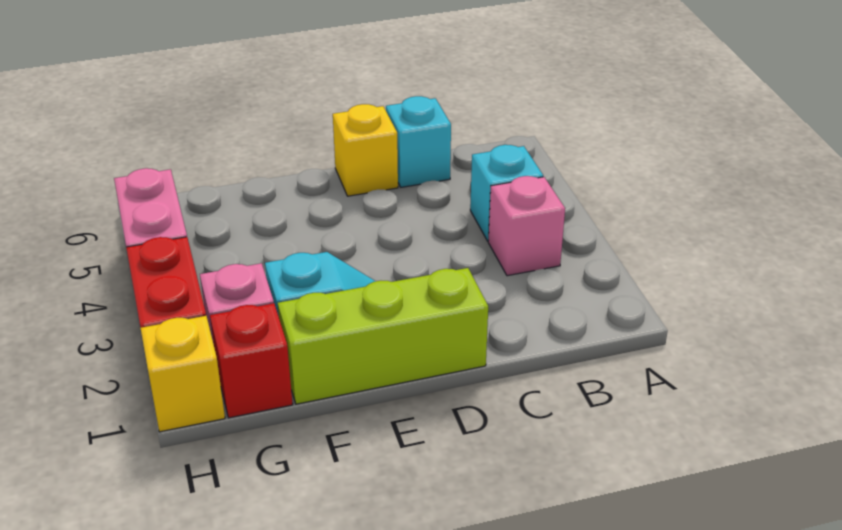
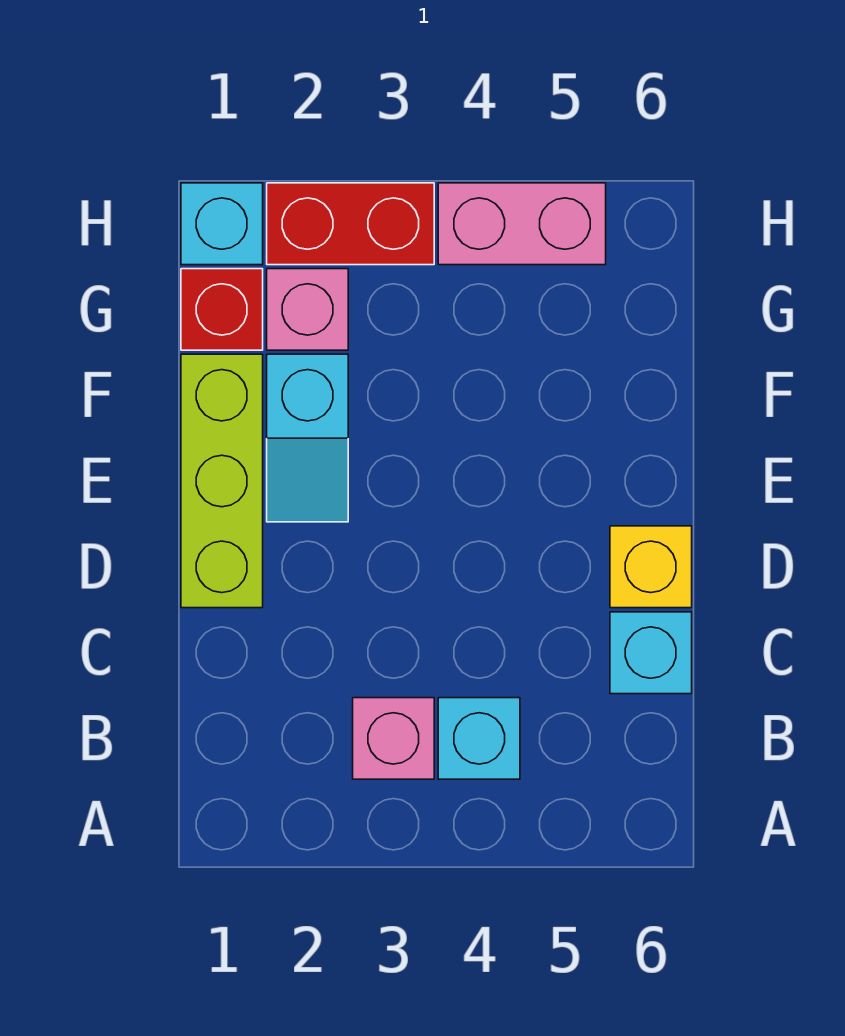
yellow 1x1 brick [141,316,225,432] -> cyan 1x1 brick [181,183,263,265]

